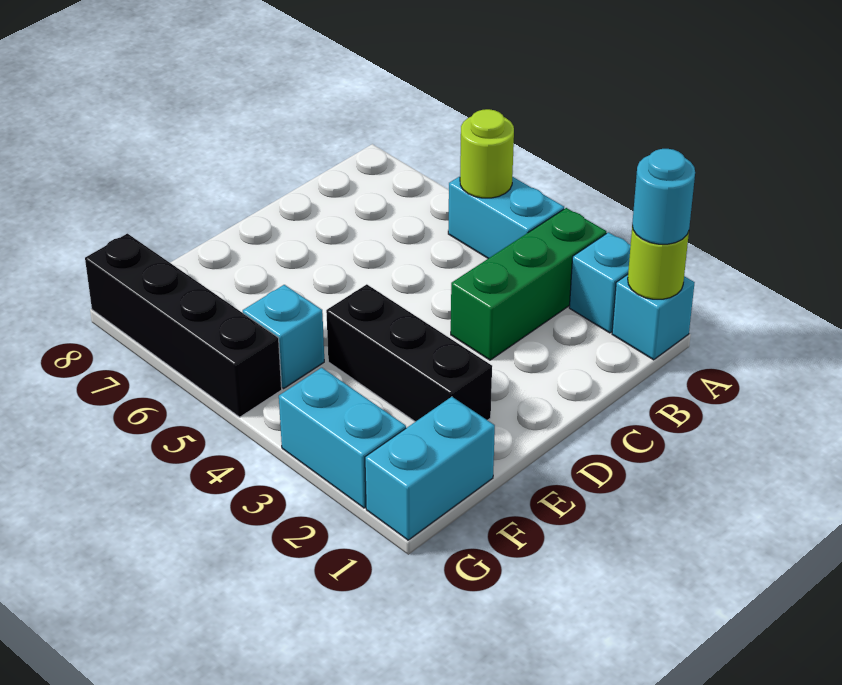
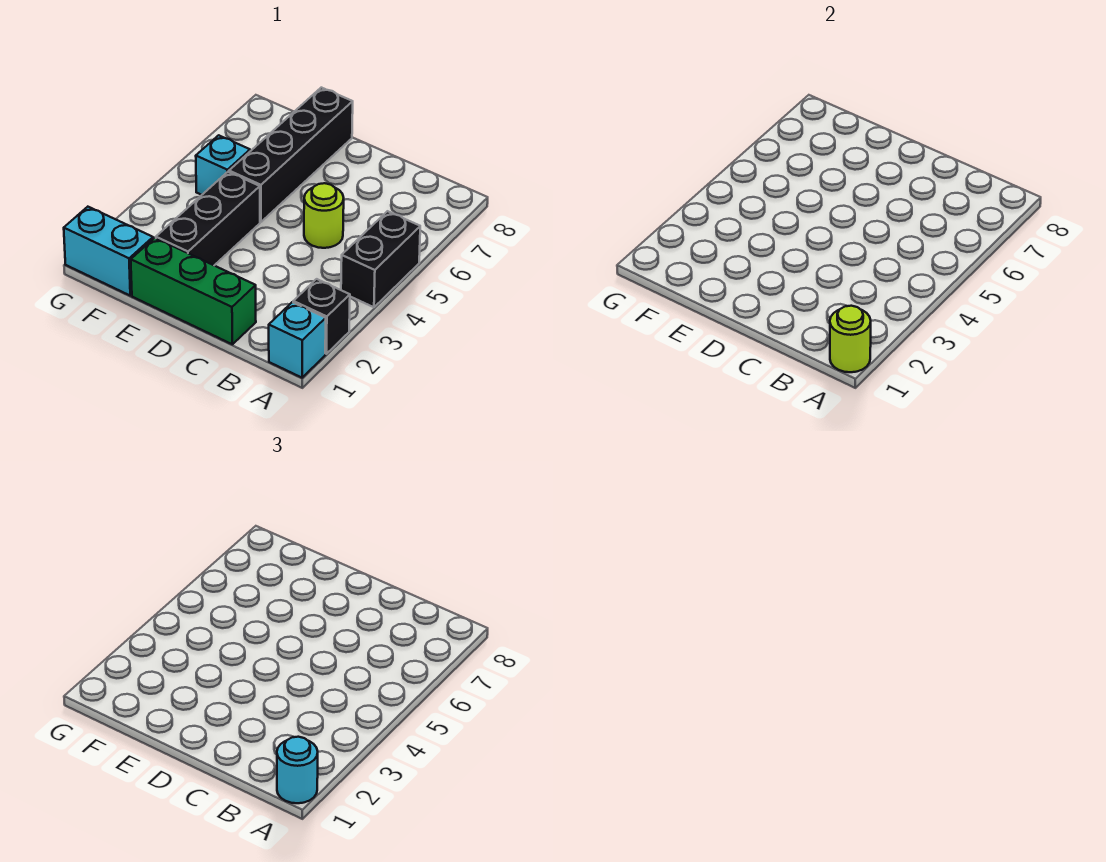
cyan 1x1 brick [569,232,631,333] -> black 1x1 brick [293,279,350,354]
green 1x3 brick [451,208,606,360] -> green 1x3 brick moved to [131,238,256,344]
cyan 1x2 brick [448,176,564,258] -> black 1x2 brick [341,211,420,307]
lime 1x1 round brick [460,109,514,198] -> lime 1x1 round brick moved to [304,183,344,248]
cyan 1x2 brick [279,368,406,508] -> none
black 1x4 brick [85,234,282,417] -> black 1x4 brick moved to [229,88,353,222]

